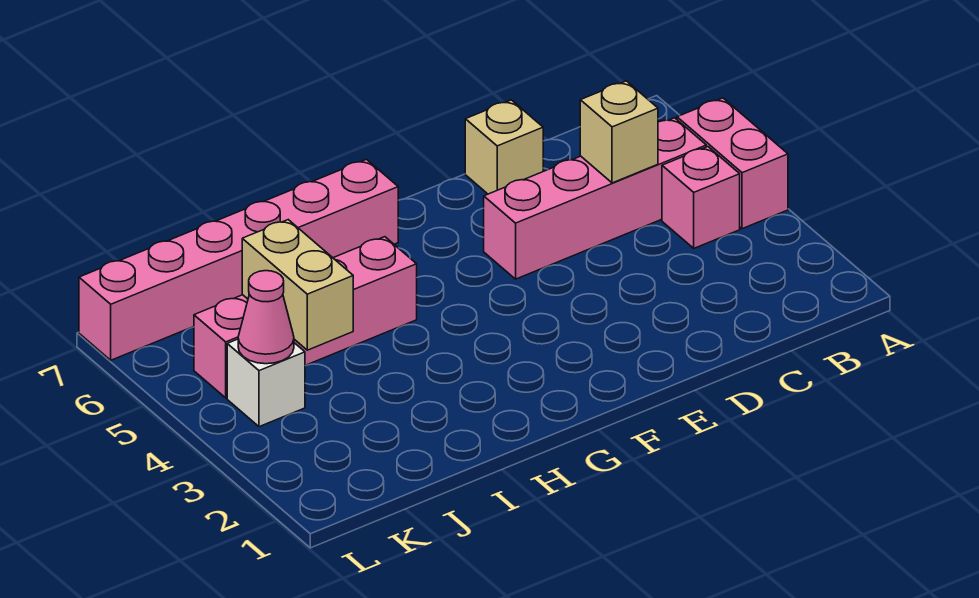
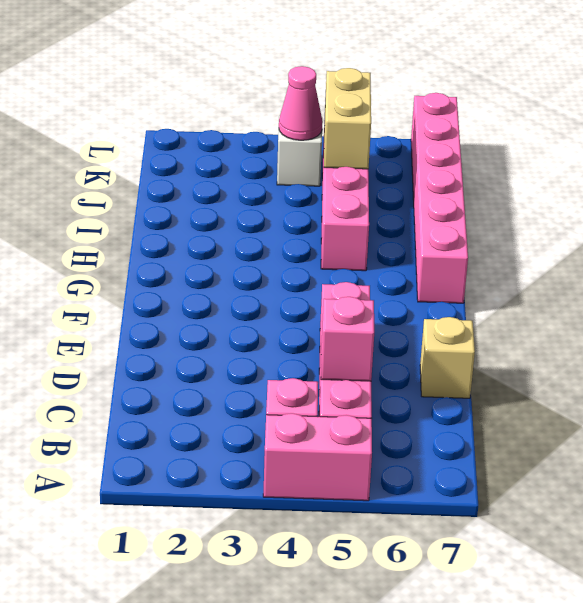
tan 1x1 brick [580,81,658,183] -> pink 1x1 brick [321,297,374,381]
tan 1x2 brick [242,220,353,350] -> tan 1x2 brick turned to [324,68,371,169]

